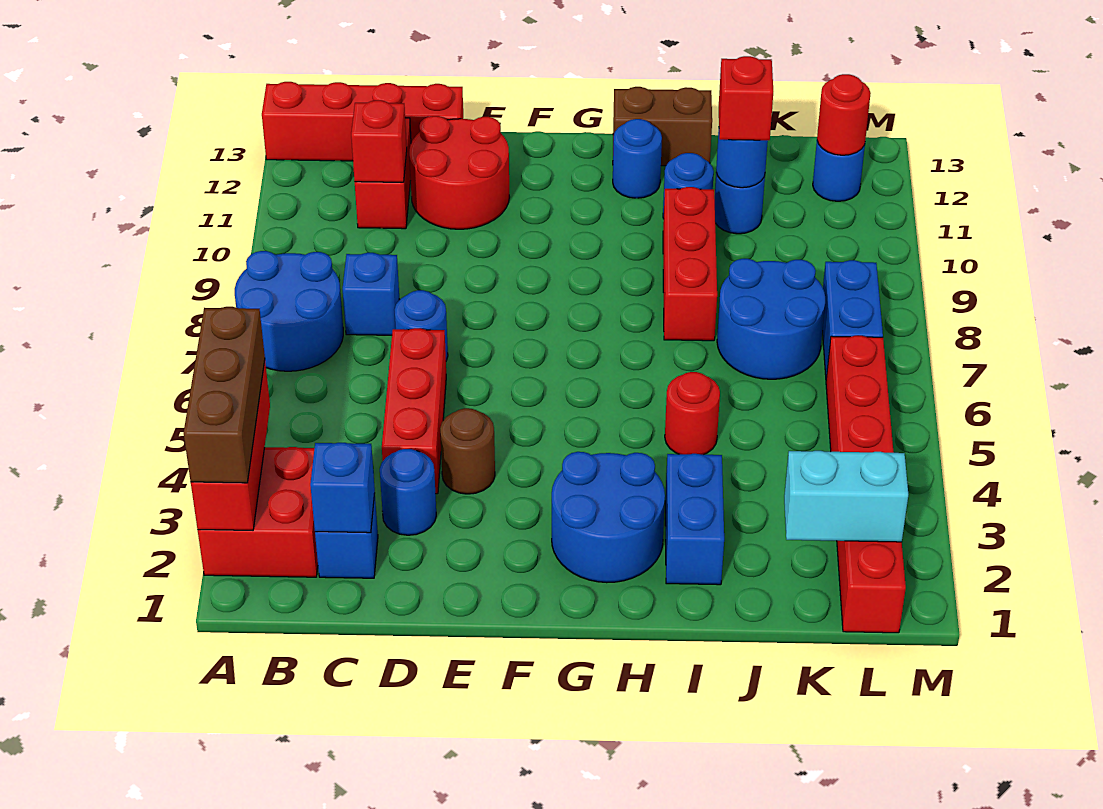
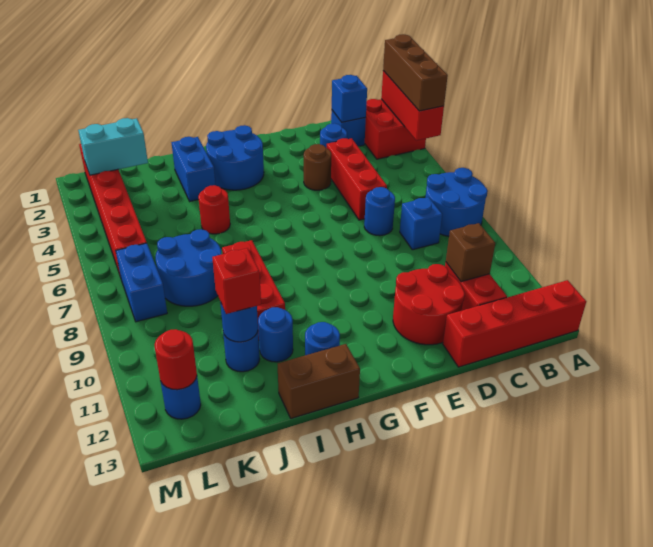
red 1x1 brick [351,100,407,182] -> brown 1x1 brick [446,223,495,282]

